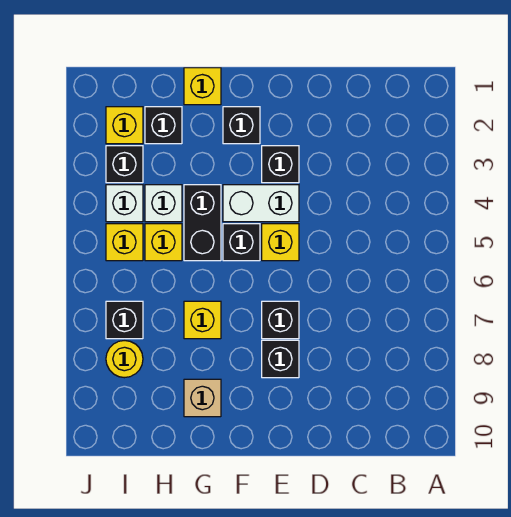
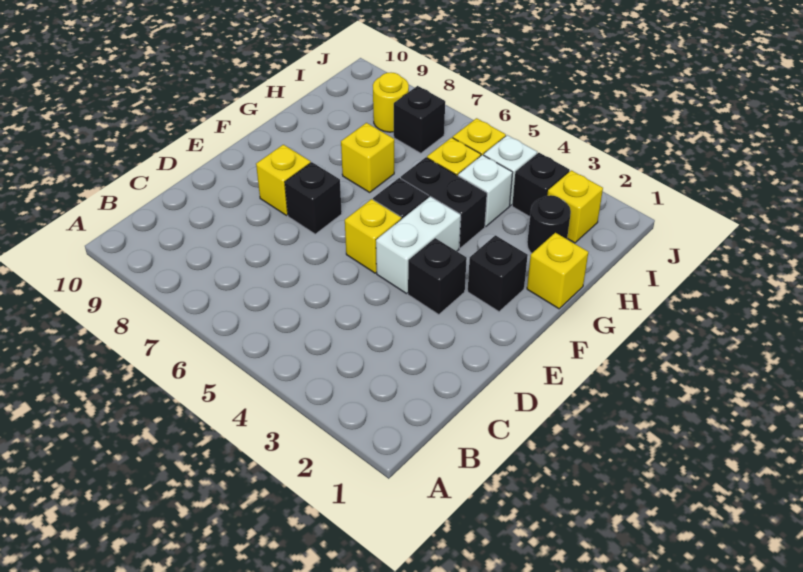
black 1x1 brick [262,340,299,378] -> yellow 1x1 brick [256,145,311,215]
tan 1x1 brick [184,379,221,417] -> none
black 1x1 brick [145,107,182,144] -> black 1x1 round brick [527,195,571,253]

